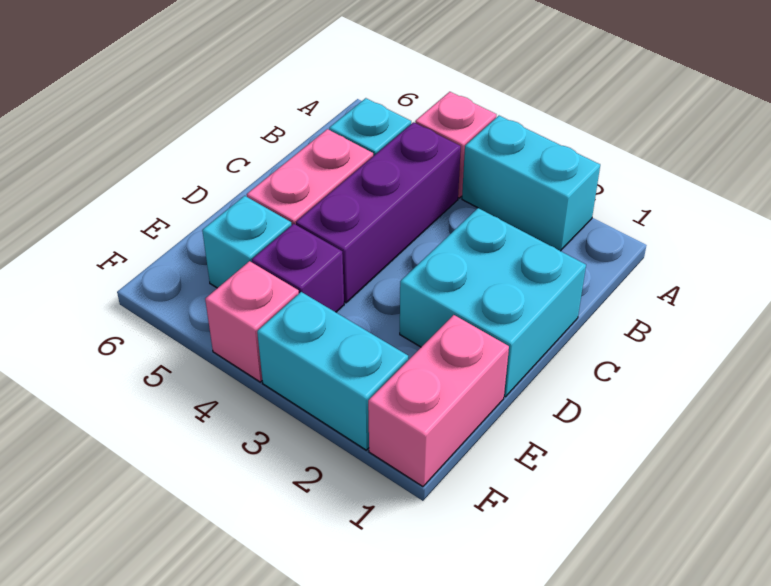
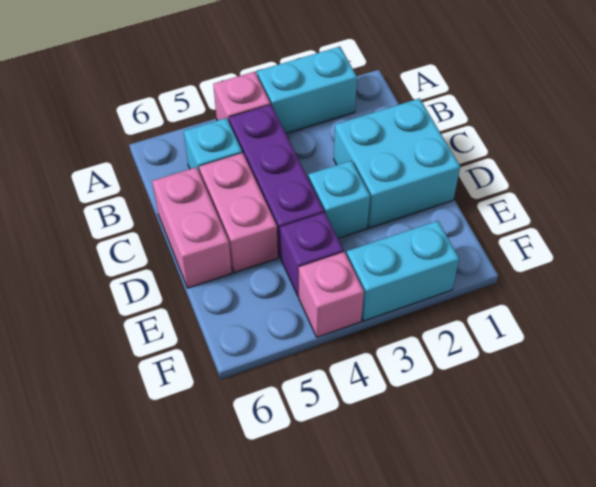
pink 1x2 brick [368,315,509,487] -> pink 1x2 brick moved to [152,167,232,288]
cyan 1x1 brick [202,196,292,288] -> cyan 1x1 brick moved to [308,161,370,238]

